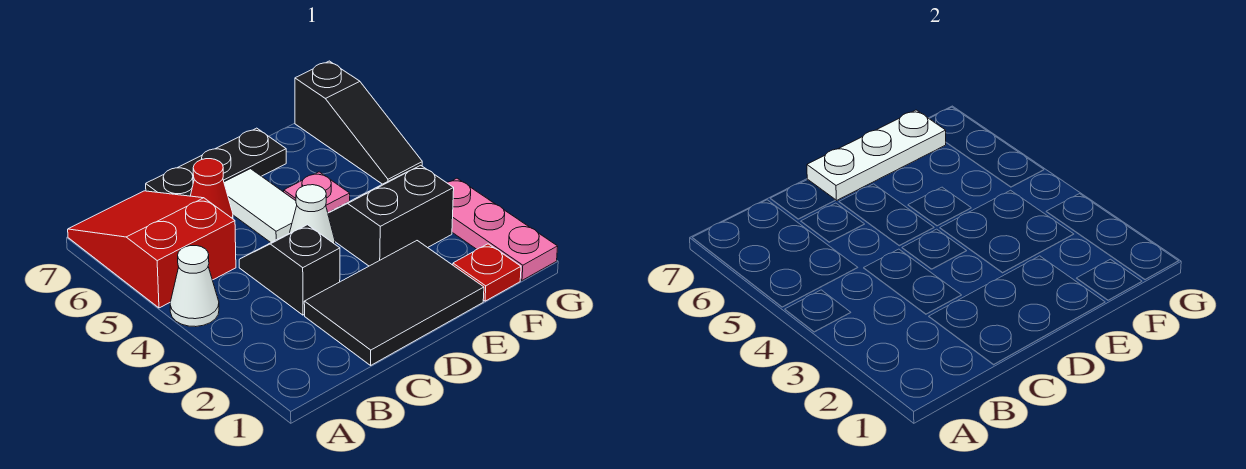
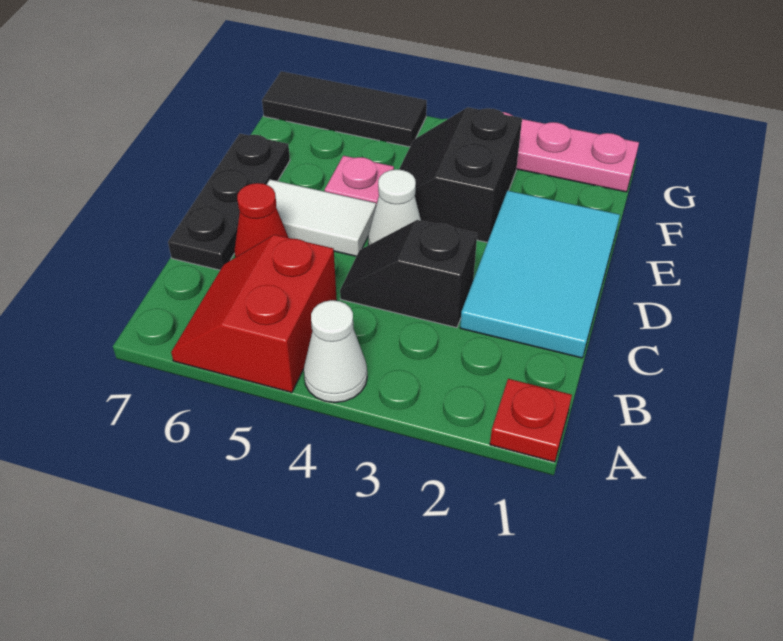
red 2x3 slope [68,191,236,308] -> red 2x2 slope [171,235,337,392]
black 2x3 tile [304,241,484,365] -> cyan 2x3 tile [460,191,620,358]
white 1x3 plate [807,110,946,201] -> none
red 1x1 plate [453,244,521,301] -> red 1x1 plate moved to [490,379,572,462]
black 1x3 slope [295,61,422,184] -> black 1x3 tile [262,71,427,147]

